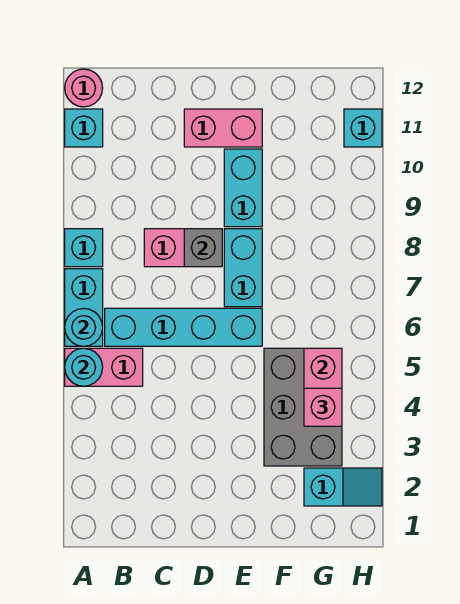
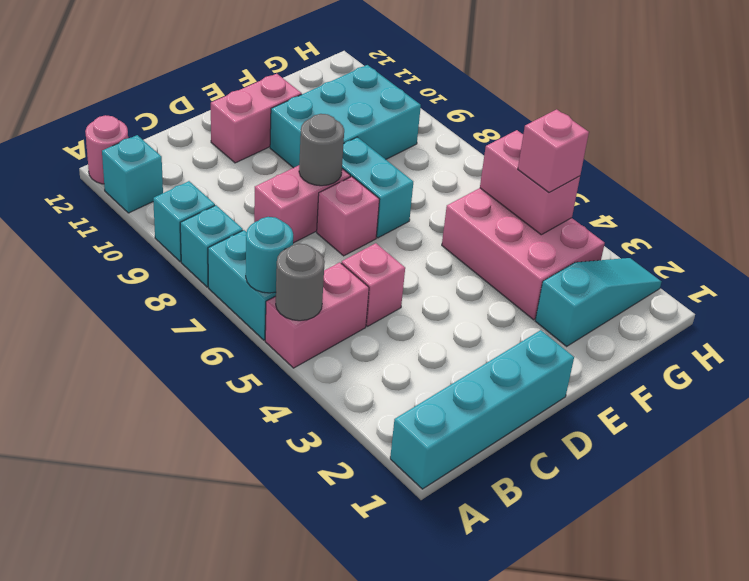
cyan 1x1 round brick [65,348,103,386] -> grey 1x1 round brick [276,244,325,321]
cyan 1x4 brick [105,308,262,346] -> cyan 1x4 brick moved to [390,330,574,489]
none -> pink 1x1 brick [341,243,405,326]
none -> pink 1x1 brick [317,177,380,256]
grey 1x1 brick [184,229,222,267] -> grey 1x1 round brick [299,114,344,186]
cyan 1x2 brick [224,149,262,227] -> cyan 2x3 brick [270,65,421,168]
grey 2x3 brick [264,348,342,466] -> pink 2x3 brick [442,188,605,320]
cyan 1x2 slope [304,468,382,506] -> cyan 1x3 slope [535,258,661,346]
cyan 1x1 brick [344,109,382,147] -> cyan 1x1 brick moved to [153,181,215,262]

